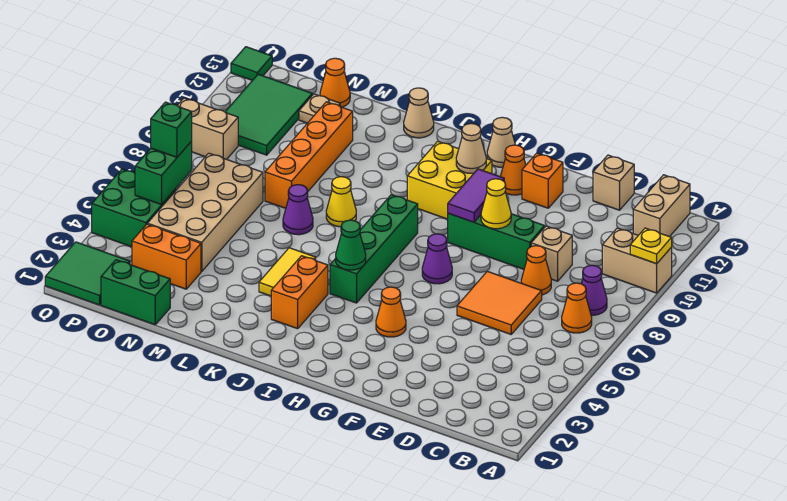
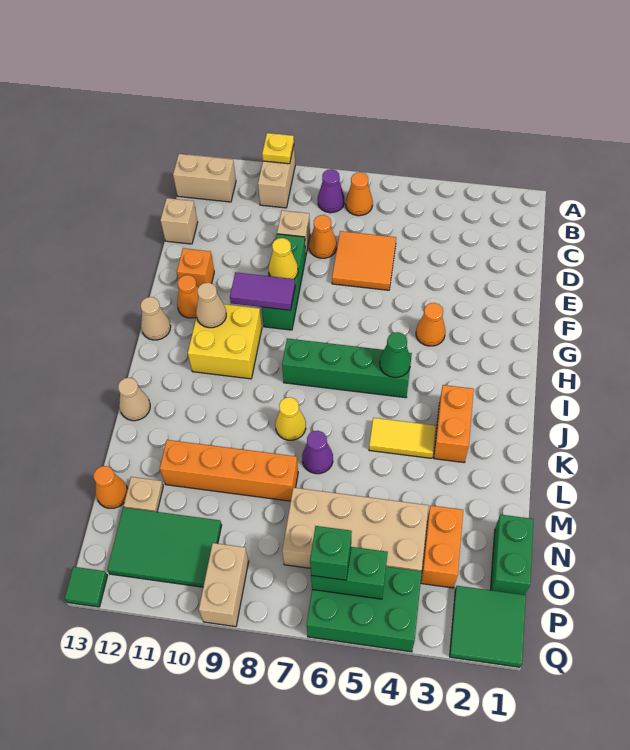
purple 1x1 cone [422,234,452,284] -> none
orange 1x2 brick [271,256,328,329] -> orange 1x2 brick turned to [434,385,474,462]
green 2x2 brick [92,169,176,247] -> green 2x3 brick [307,567,422,652]

